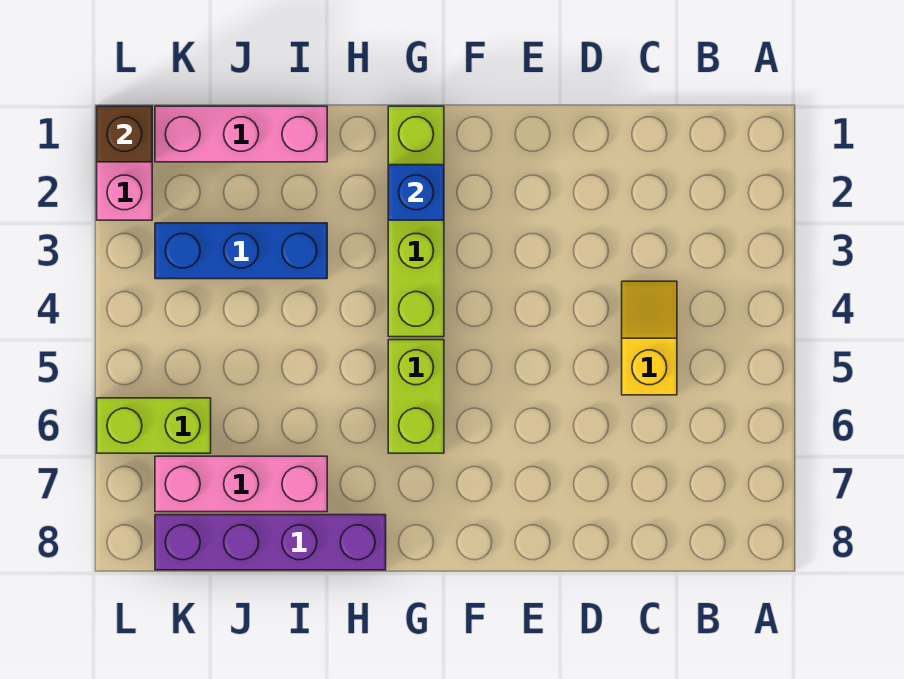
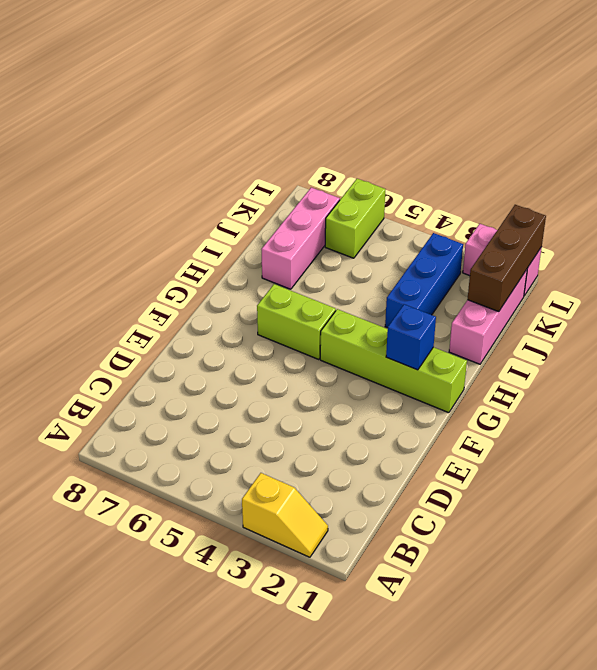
yellow 1x2 slope [622,281,677,395] -> yellow 1x2 slope moved to [242,473,328,557]
purple 1x4 brick [155,515,386,570] -> none
brown 1x1 brick [97,106,152,162] -> brown 1x3 brick [467,205,546,312]

